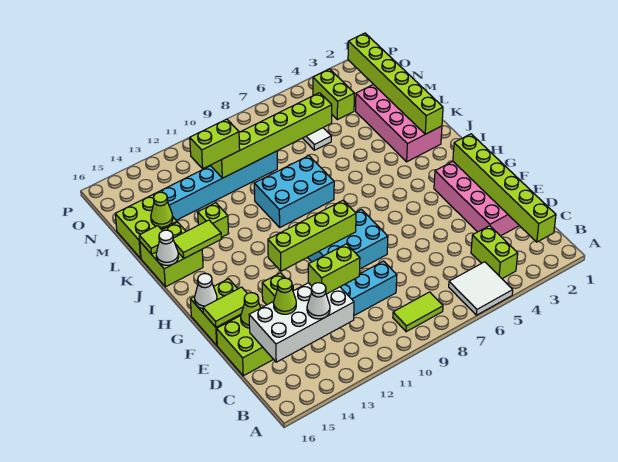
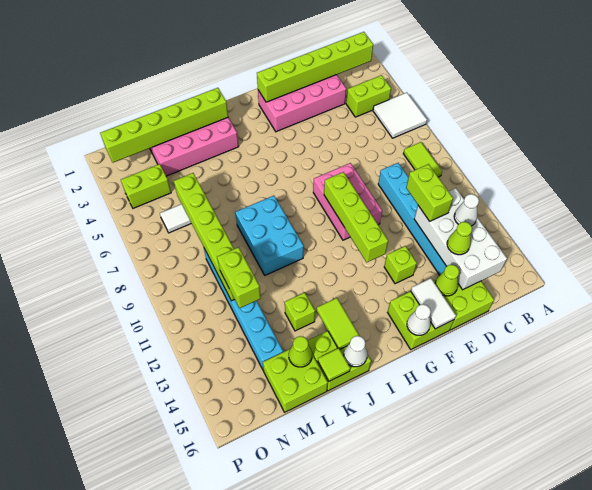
cyan 2x3 brick [308,209,388,269] -> pink 2x3 brick [313,163,382,240]
lime 1x2 tile [203,287,247,327] -> white 1x2 tile [411,278,456,329]

